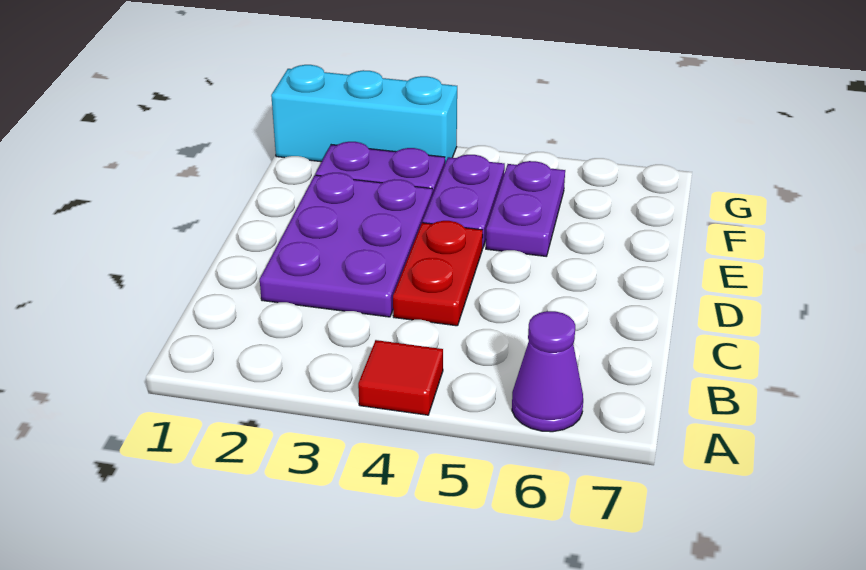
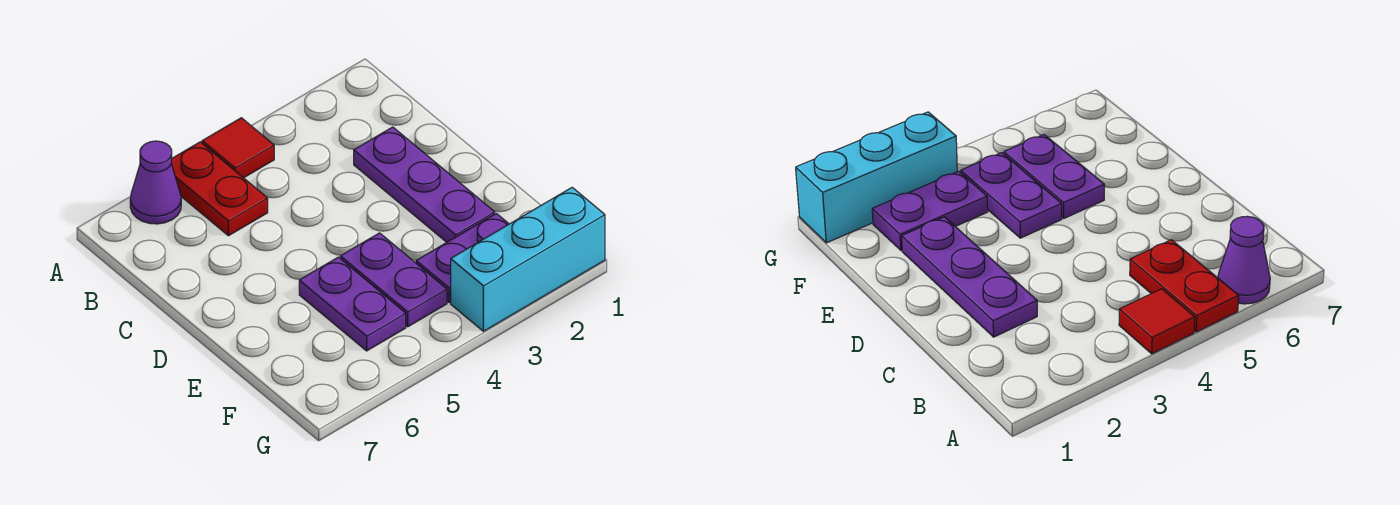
purple 2x3 plate [260,173,432,317] -> purple 1x3 plate [354,127,495,242]
red 1x2 plate [393,221,483,326] -> red 1x2 plate moved to [171,142,268,236]

